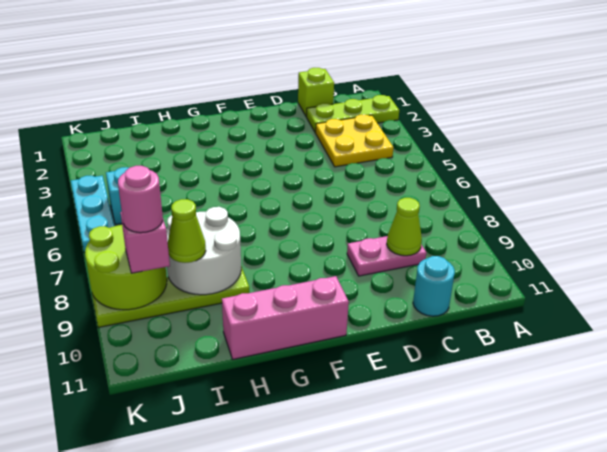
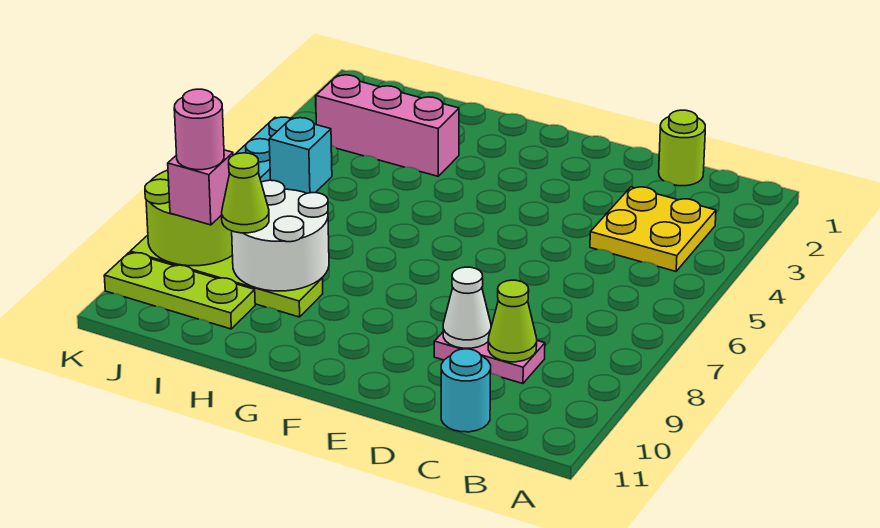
lime 1x3 plate [307,95,399,133] -> lime 1x3 plate moved to [104,252,255,329]
lime 1x1 brick [298,68,334,117] -> lime 1x1 round brick [659,110,705,186]
none -> white 1x1 cone [443,267,491,348]
pink 1x3 brick [222,276,349,359] -> pink 1x3 brick moved to [316,75,459,176]

